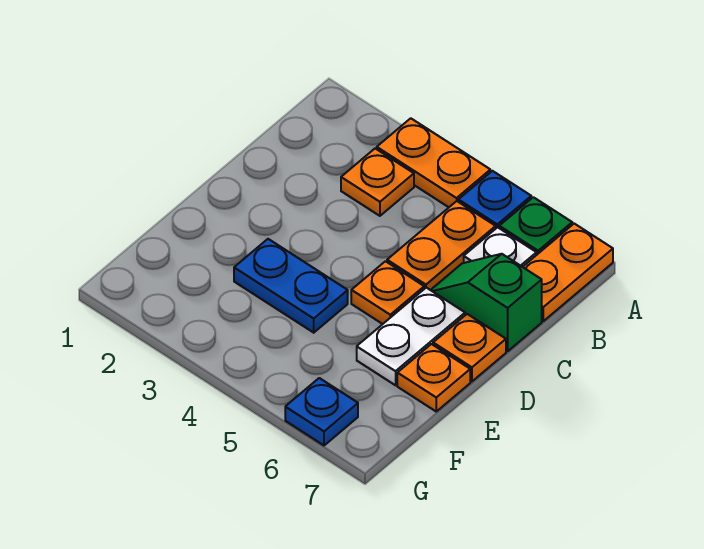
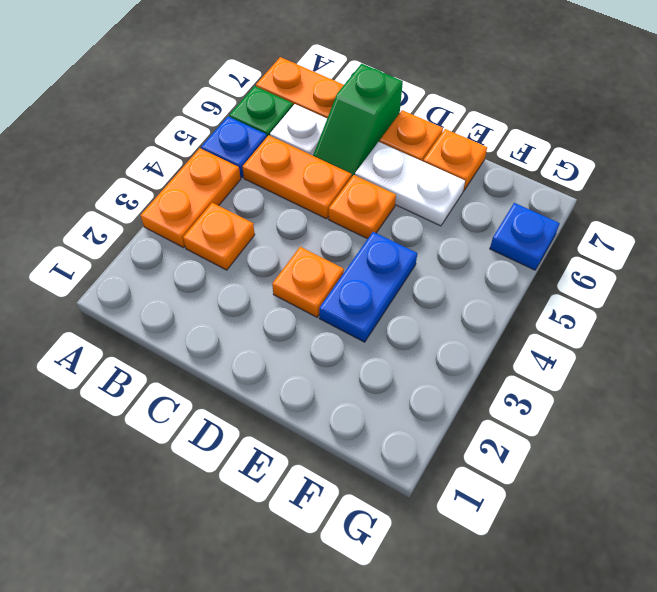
none -> orange 1x1 plate [272,247,344,317]

